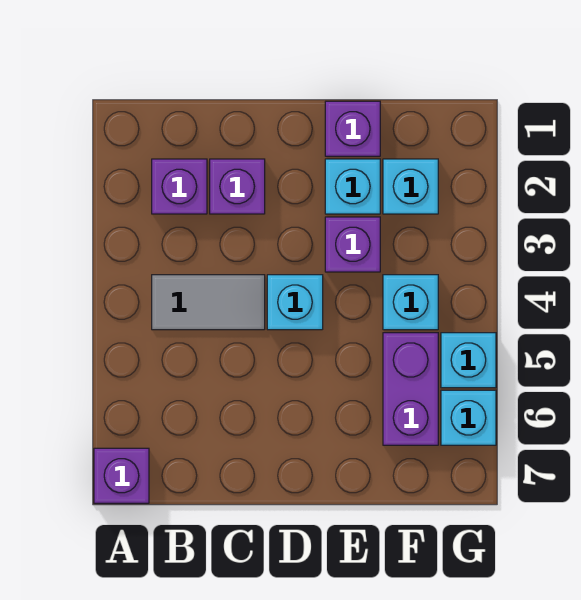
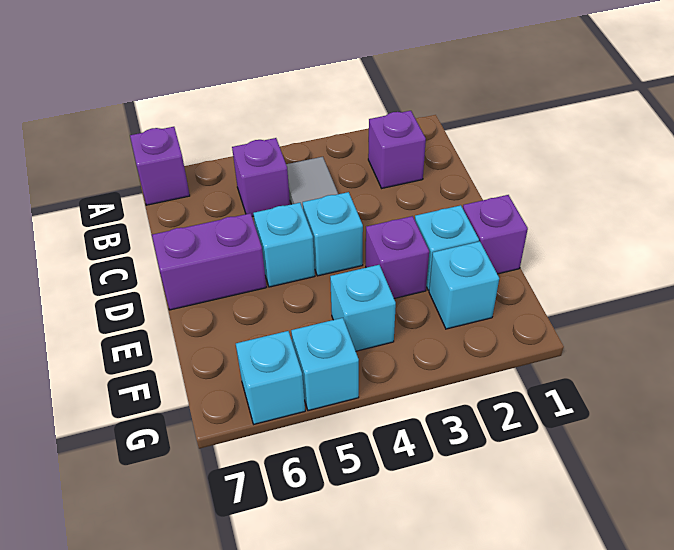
purple 1x1 brick [210,159,265,214] -> purple 1x1 brick moved to [232,138,290,217]
none -> cyan 1x1 brick [253,203,315,287]
purple 1x2 brick [383,333,438,445] -> purple 1x2 brick moved to [152,213,266,310]

